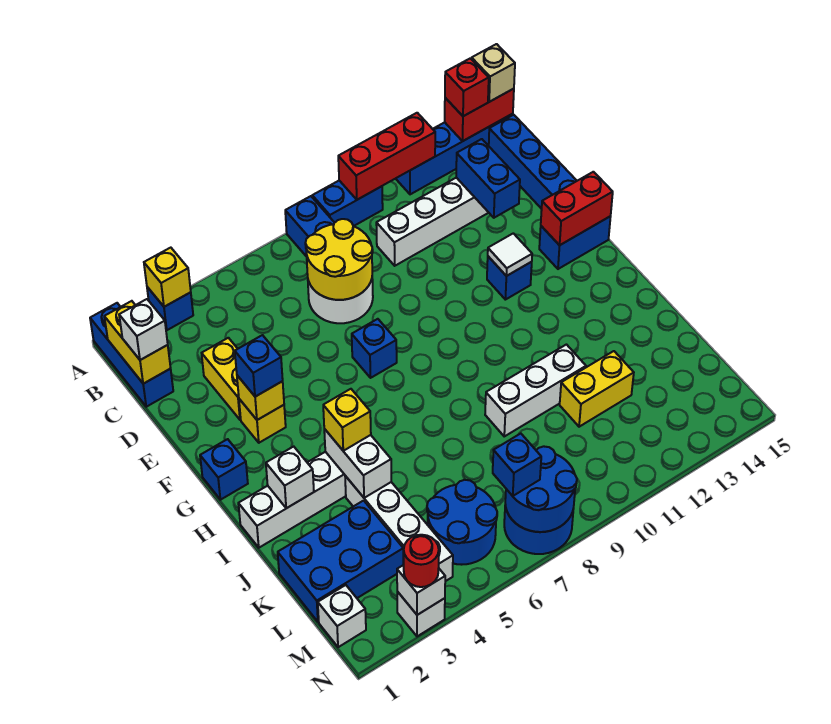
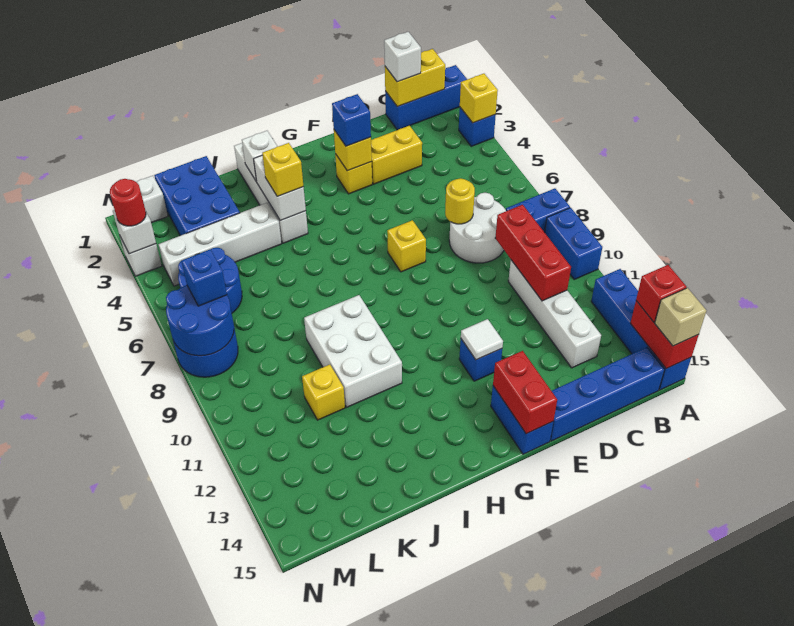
red 1x3 brick [338,113,435,200] -> red 1x3 brick moved to [495,205,571,301]
yellow 2x2 round brick [305,219,373,300] -> yellow 1x1 round brick [445,178,475,224]
blue 1x2 brick [456,139,520,218] -> none
blue 1x1 brick [352,319,397,378] -> yellow 1x1 brick [387,220,426,272]
blue 1x1 brick [200,439,248,500] -> none
white 1x2 brick [324,429,391,498] -> white 1x2 brick turned to [254,155,306,221]
white 1x3 brick [485,345,586,436] -> white 2x3 brick [304,295,402,407]
yellow 1x2 brick [560,351,634,427] -> yellow 1x1 brick [302,365,345,420]

